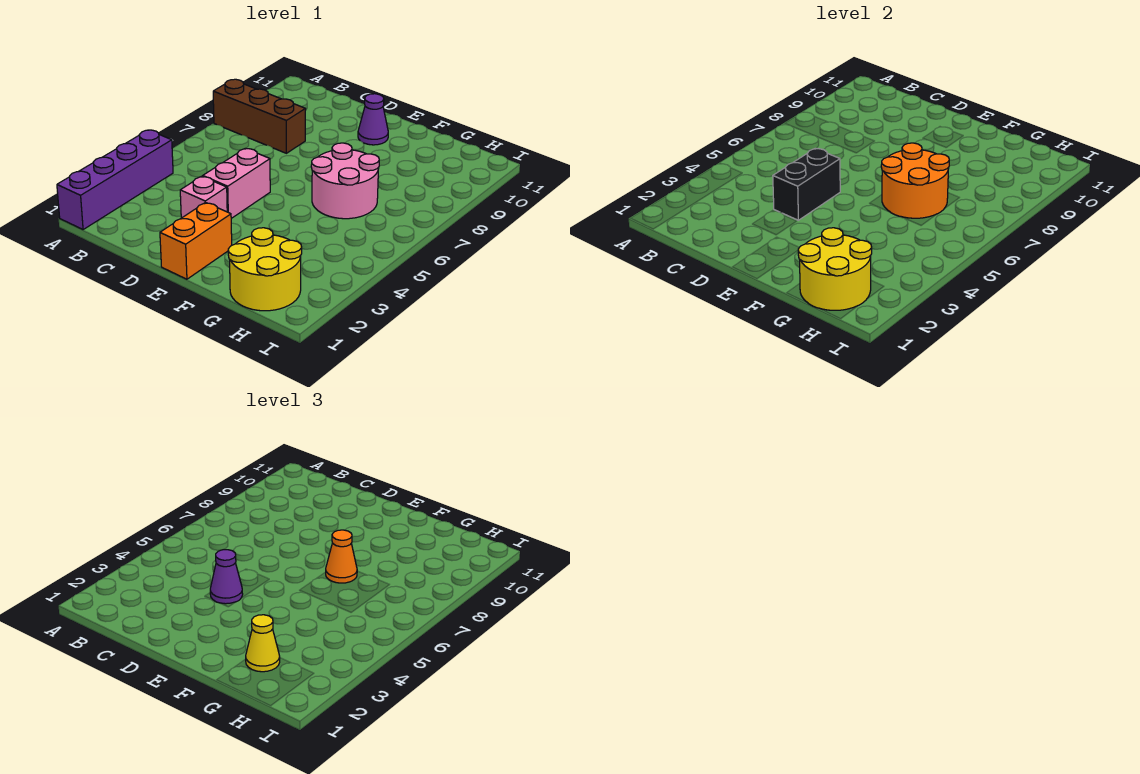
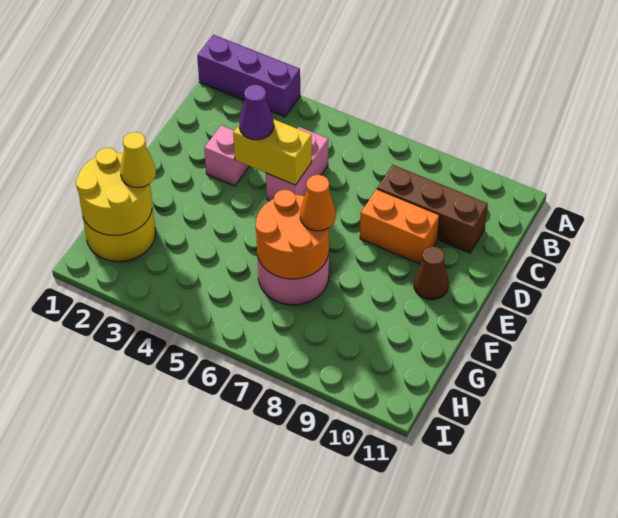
purple 1x4 brick [57,130,173,230] -> purple 1x3 brick [197,35,300,117]
brown 1x3 brick [213,79,306,153] -> brown 1x3 brick turned to [377,165,488,253]
pink 1x2 brick [203,148,270,218] -> pink 1x2 brick turned to [266,127,328,201]
black 1x2 brick [773,148,840,220] -> yellow 1x2 brick [233,119,312,185]
orange 1x2 brick [160,202,232,279] -> orange 1x2 brick moved to [360,189,439,264]
purple 1x1 cone [358,94,388,145] -> brown 1x1 cone [414,246,449,300]

